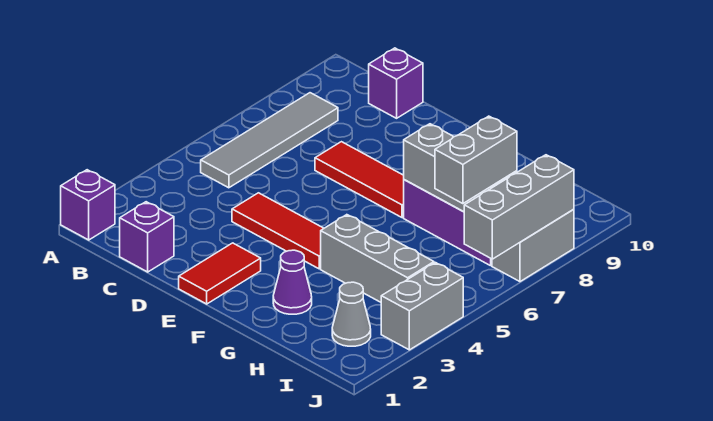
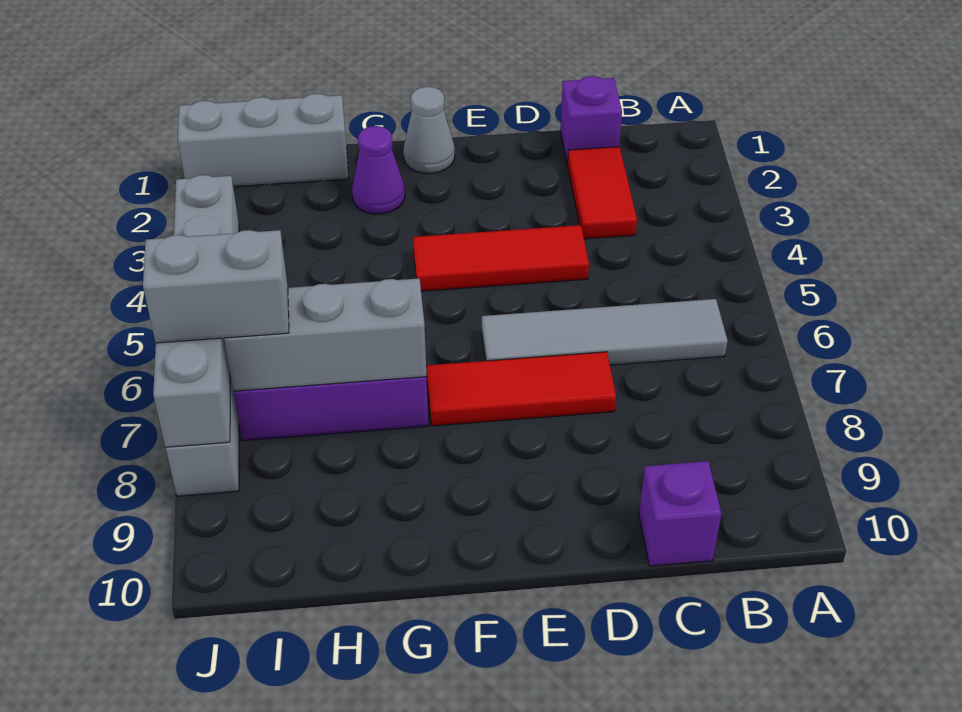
purple 1x1 brick [61,170,115,240] -> none
grey 1x4 tile [201,93,338,188] -> grey 1x4 tile turned to [482,299,728,365]
red 1x2 tile [179,243,261,304] -> red 1x2 tile moved to [568,147,637,239]
grey 1x3 brick [321,215,434,302] -> grey 1x3 brick moved to [178,94,349,187]
grey 1x1 cone [332,282,371,346] -> grey 1x1 cone moved to [403,87,455,173]
grey 1x2 brick [435,116,517,204] -> grey 1x2 brick turned to [143,230,289,343]

